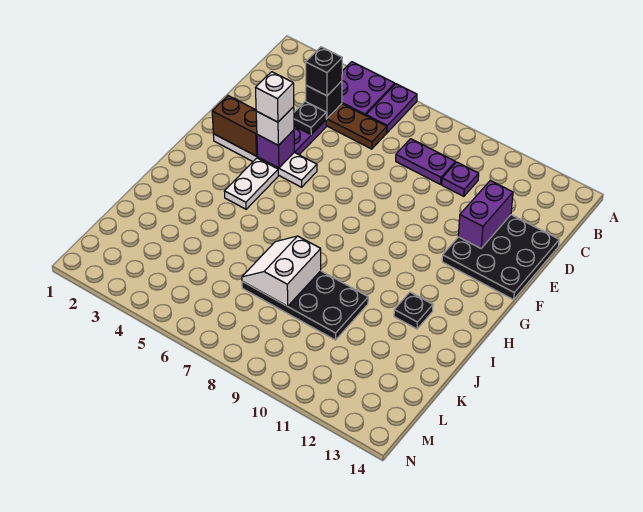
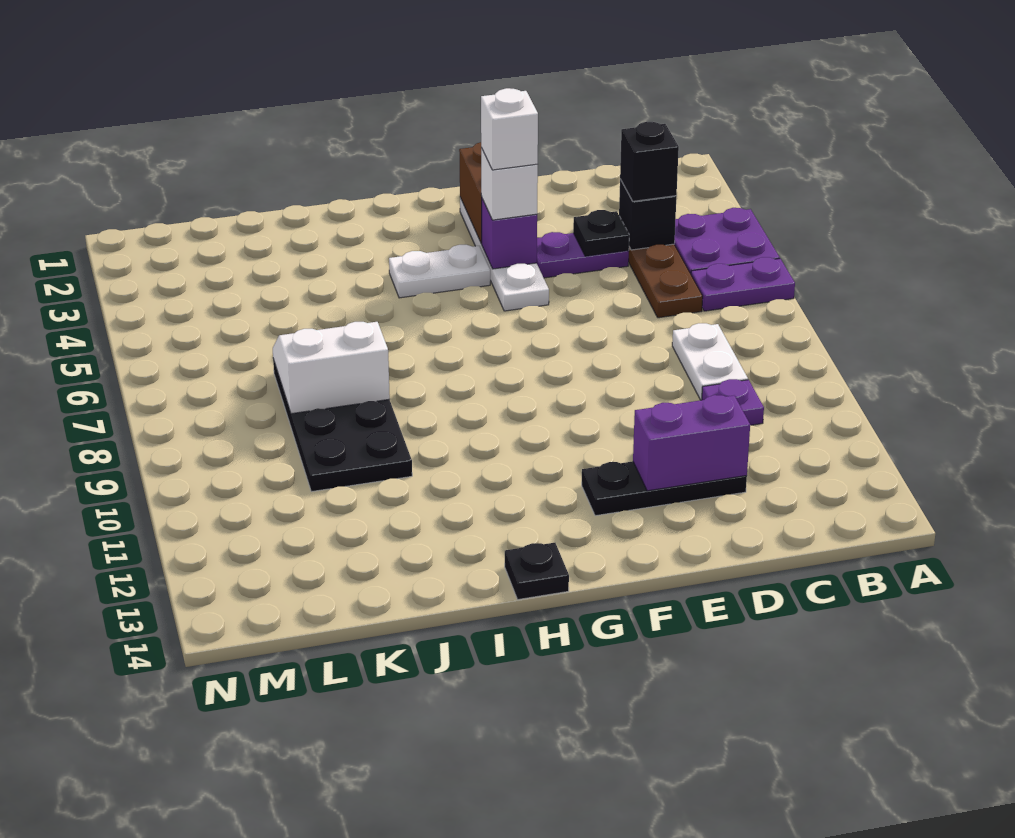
purple 1x2 plate [396,139,455,184] -> white 1x2 plate [672,323,748,400]
black 3x3 plate [442,215,559,300] -> black 1x3 plate [582,461,747,516]
black 1x1 plate [394,292,433,329] -> black 1x1 plate moved to [505,543,569,600]

